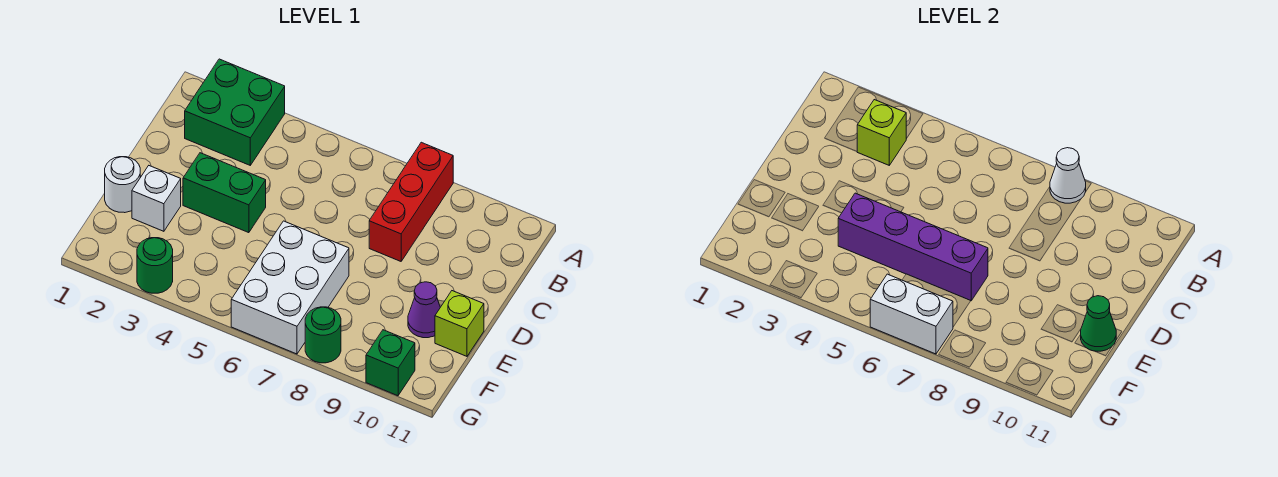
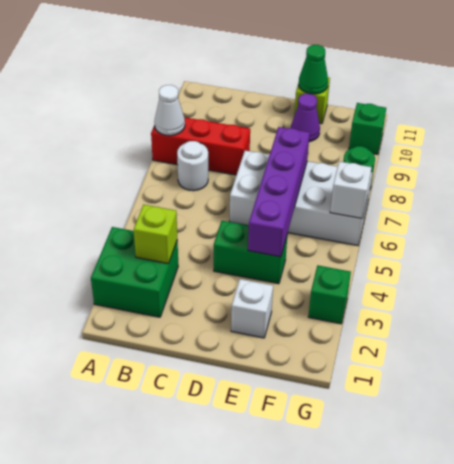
green 1x2 brick [183,153,266,233] -> green 1x2 brick turned to [214,221,288,284]
white 1x1 round brick [105,157,140,213] -> white 1x1 round brick moved to [177,141,208,191]
white 2x3 brick [231,221,349,354] -> white 2x4 brick [230,151,372,246]
green 1x1 round brick [137,238,173,293] -> green 1x1 brick [308,265,351,324]
white 1x2 brick [870,274,953,354] -> white 1x1 brick [330,161,372,218]

